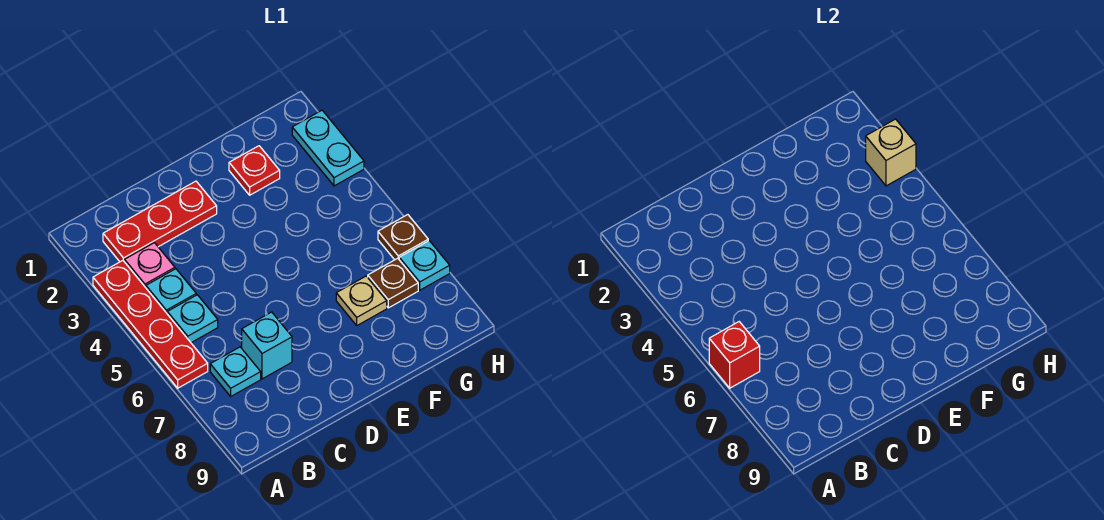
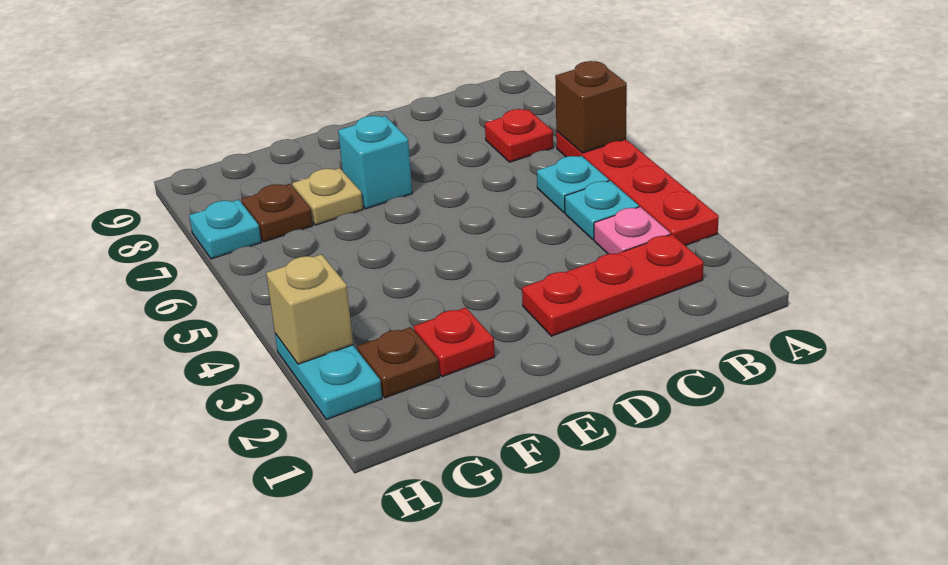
red 1x1 brick [709,322,760,388] -> brown 1x1 brick [555,61,627,153]
cyan 1x1 plate [210,347,261,396] -> red 1x1 plate [485,109,553,162]
cyan 1x1 brick [242,312,292,379] -> cyan 1x1 brick moved to [338,116,412,209]
brown 1x1 plate [378,215,428,260] -> brown 1x1 plate moved to [357,327,439,398]

